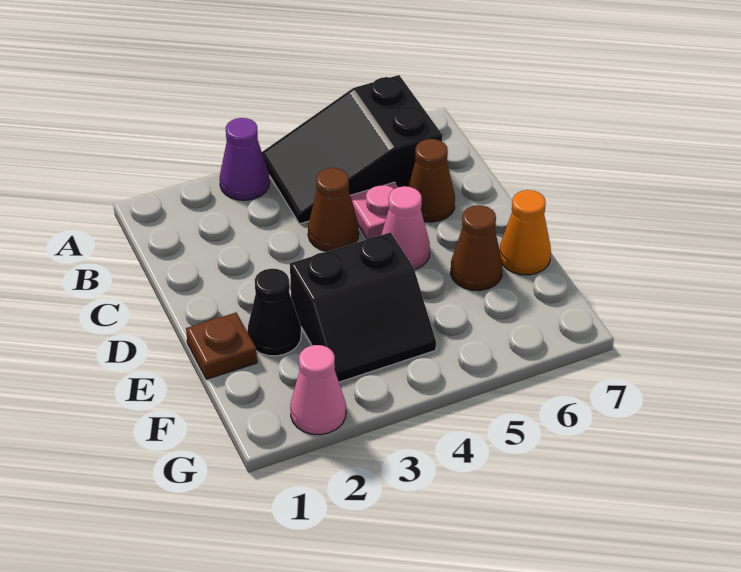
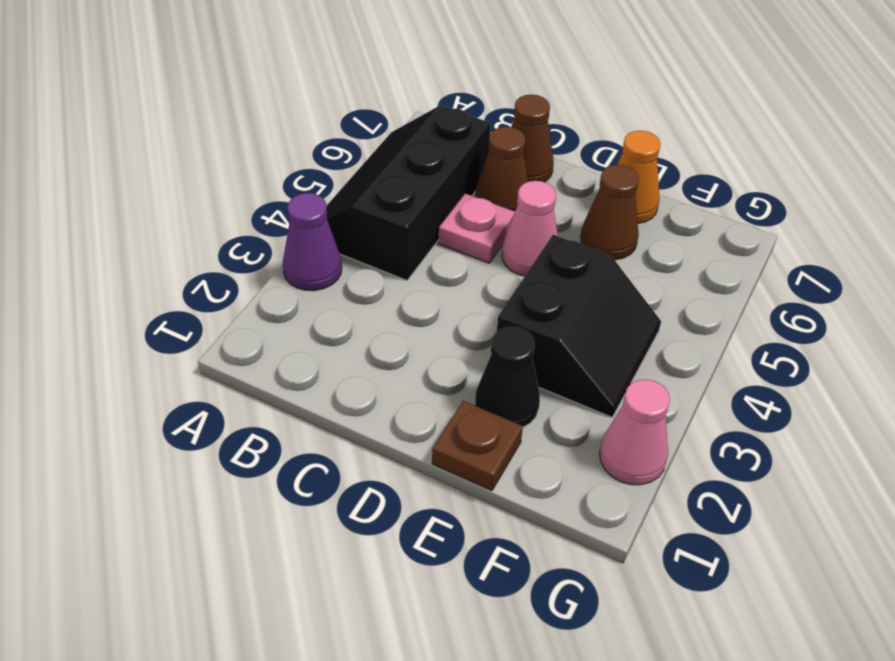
black 2x3 slope [262,75,442,224] -> black 2x3 slope turned to [327,106,491,280]
brown 1x1 cone [308,168,359,252] -> brown 1x1 cone moved to [511,95,554,182]

